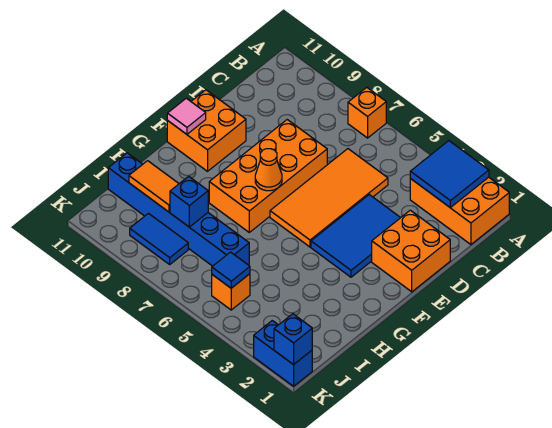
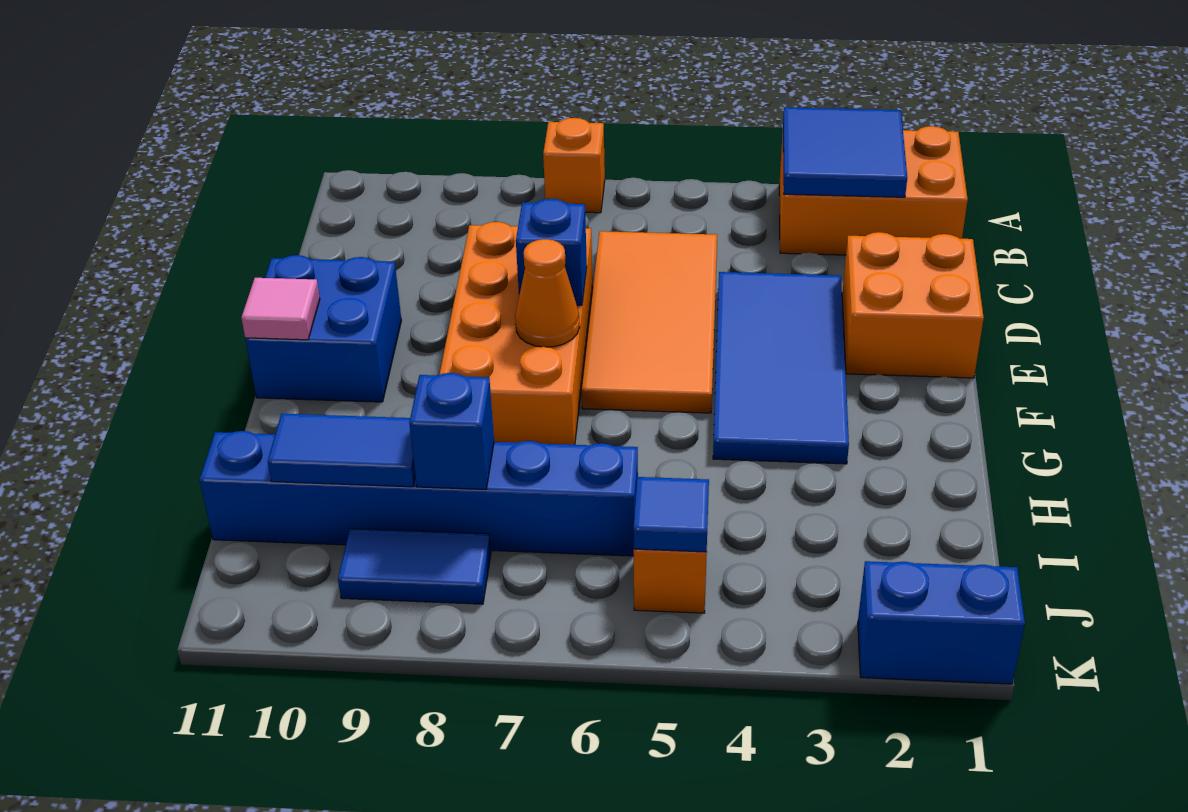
blue 2x3 tile [311,195,401,277] -> blue 2x4 tile [713,272,849,464]
orange 2x2 brick [167,90,246,171] -> blue 2x2 brick [245,255,401,402]
orange 1x2 tile [129,161,179,212] -> blue 1x2 tile [268,414,415,487]
blue 1x1 brick [274,314,312,365] -> blue 1x1 brick moved to [516,199,587,305]

